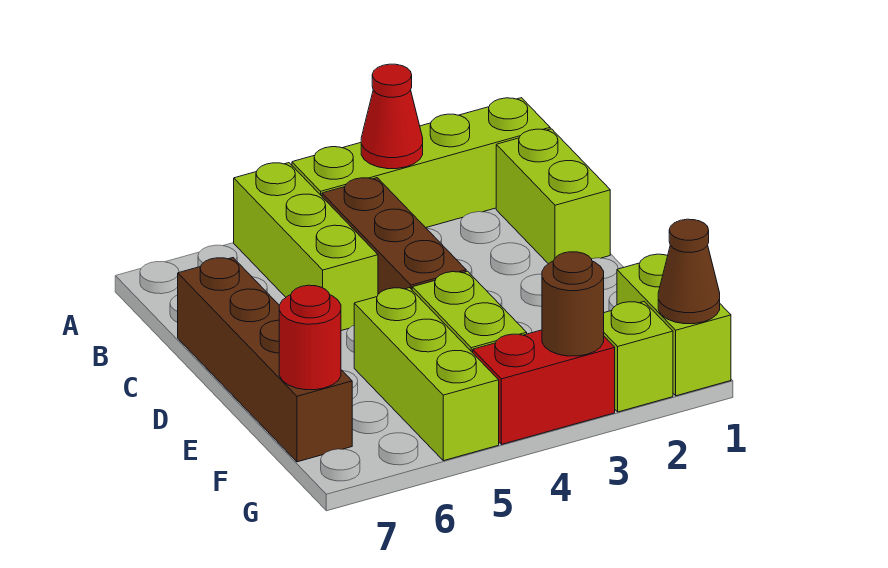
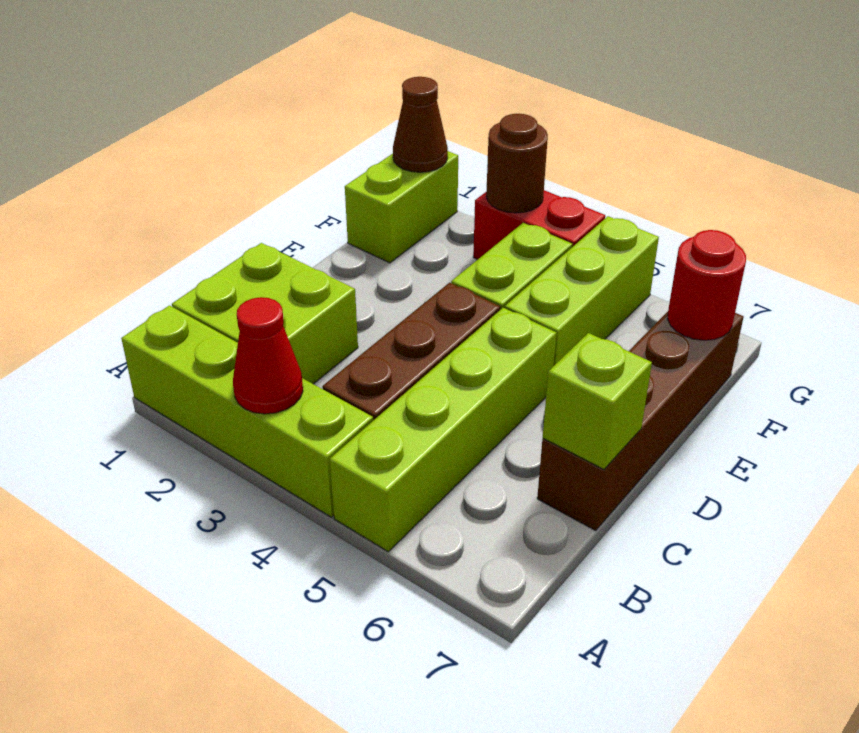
lime 1x3 brick [234,163,378,331] -> lime 1x4 brick [330,308,556,552]
lime 1x2 brick [496,129,610,264] -> lime 2x2 brick [172,243,358,384]
lime 1x1 brick [604,302,673,412] -> lime 1x1 brick moved to [543,333,652,469]

